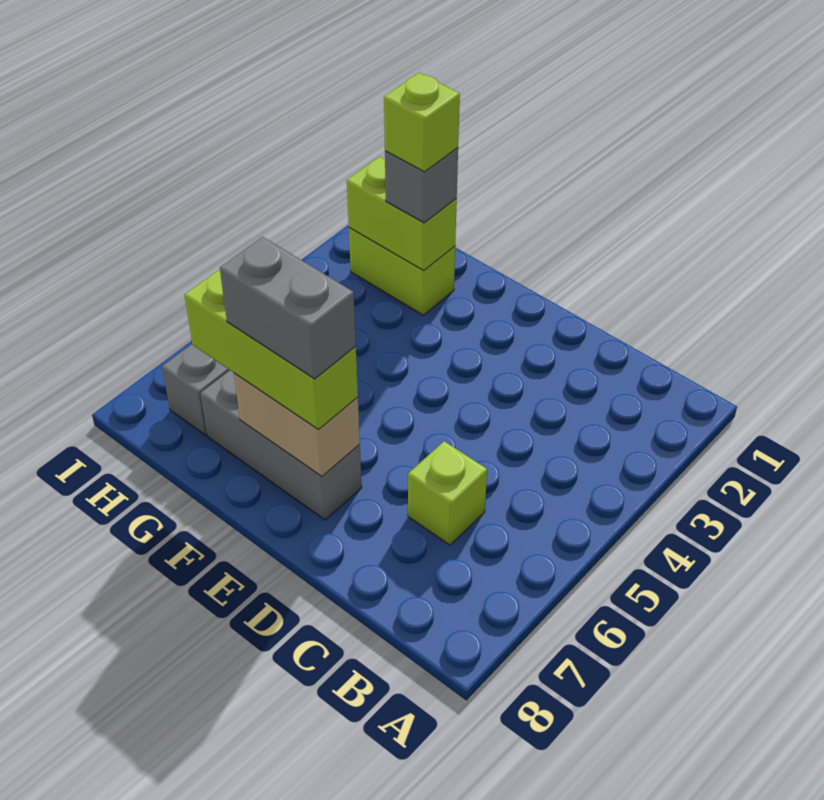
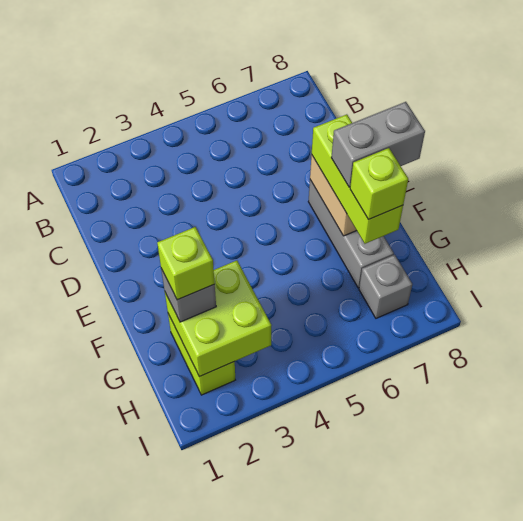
lime 1x1 brick [408,441,487,545] -> lime 1x1 brick moved to [350,148,408,220]
grey 1x2 brick [220,237,356,379] -> grey 1x2 brick turned to [331,102,425,187]
lime 1x2 brick [347,157,457,270] -> lime 2x2 brick [165,260,272,377]

